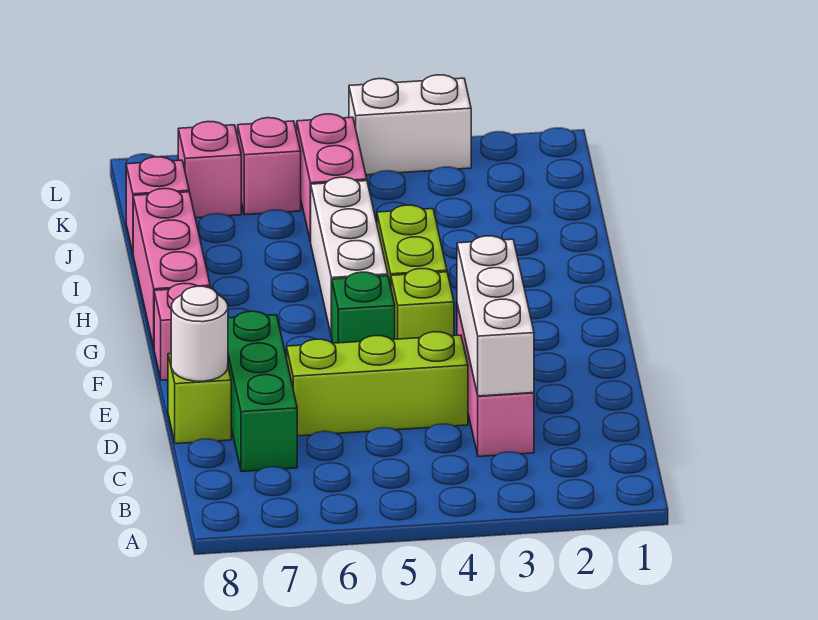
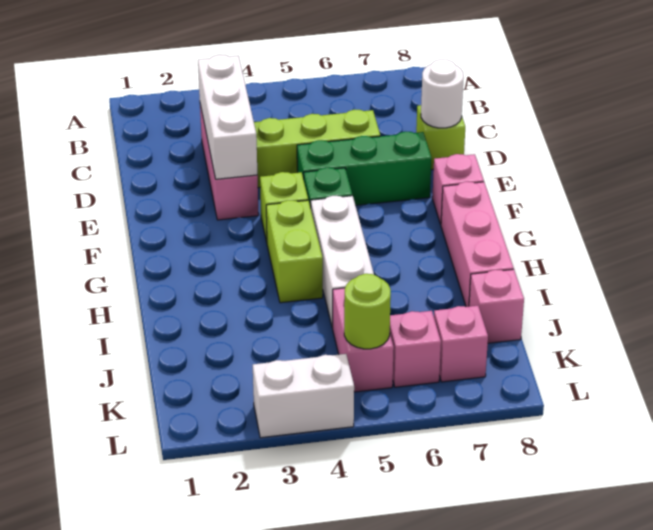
green 1x3 brick [228,311,297,471] -> green 1x3 brick turned to [297,132,432,205]
none -> lime 1x1 round brick [344,274,391,349]

